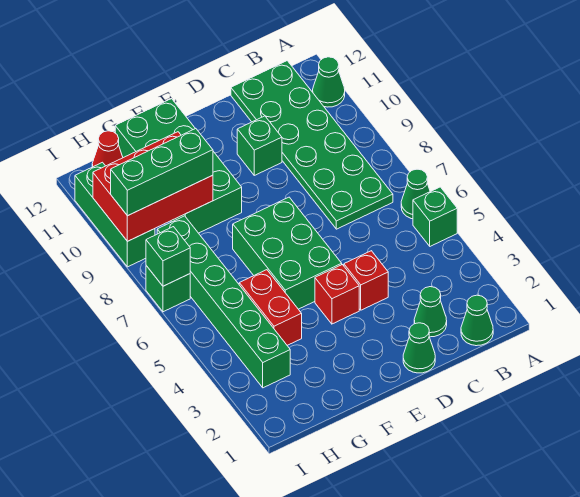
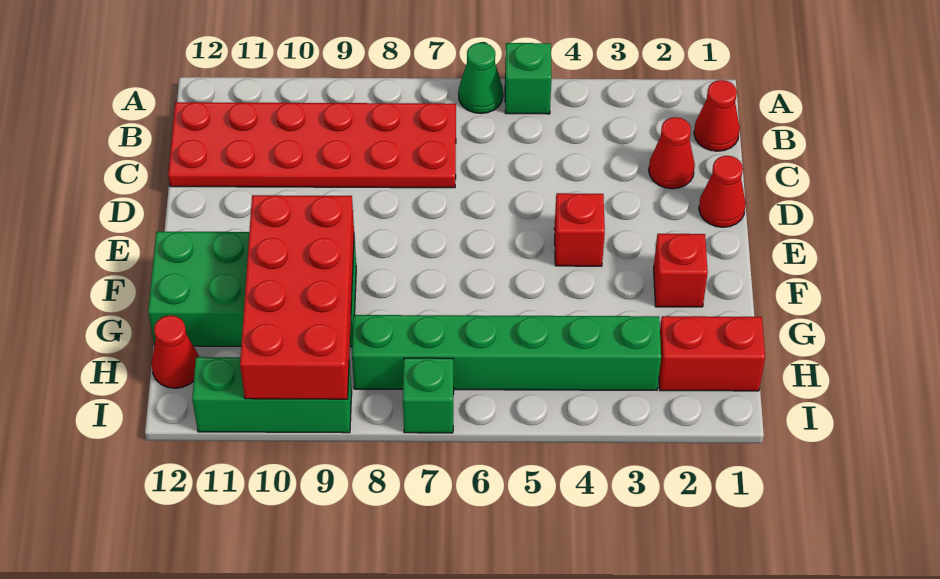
green 1x1 cone [313,57,345,107] -> none
green 1x1 cone [461,295,493,346] -> red 1x1 cone [694,80,740,151]
green 2x6 plate [231,61,393,229] -> red 2x6 plate [168,102,456,188]
green 1x1 cone [414,287,447,337] -> red 1x1 cone [649,117,695,189]
green 1x1 cone [403,323,435,373] -> red 1x1 cone [699,156,746,227]
red 1x1 brick [344,251,388,310] -> red 1x1 brick moved to [654,234,708,307]
green 1x1 brick [237,116,282,175] -> none
green 2x3 brick [233,197,342,309] -> none
red 1x2 brick [239,270,302,345] -> red 1x2 brick moved to [659,316,765,391]
red 2x3 brick [93,132,213,241] -> red 2x4 brick [240,195,354,399]
green 1x3 brick [111,129,213,216] -> none
green 1x1 brick [146,227,190,286] -> none

